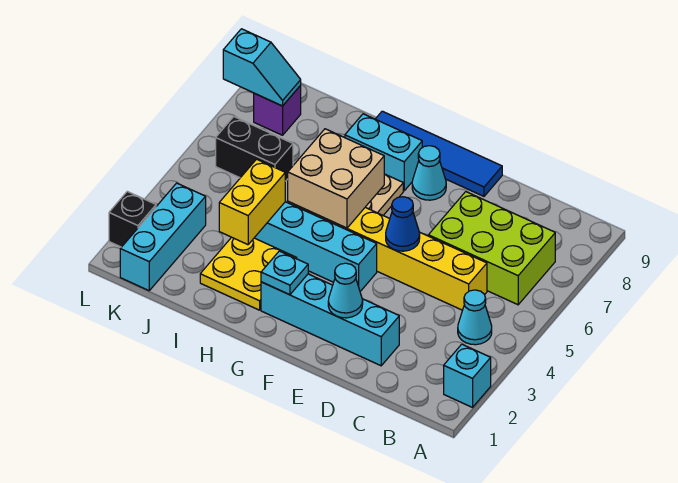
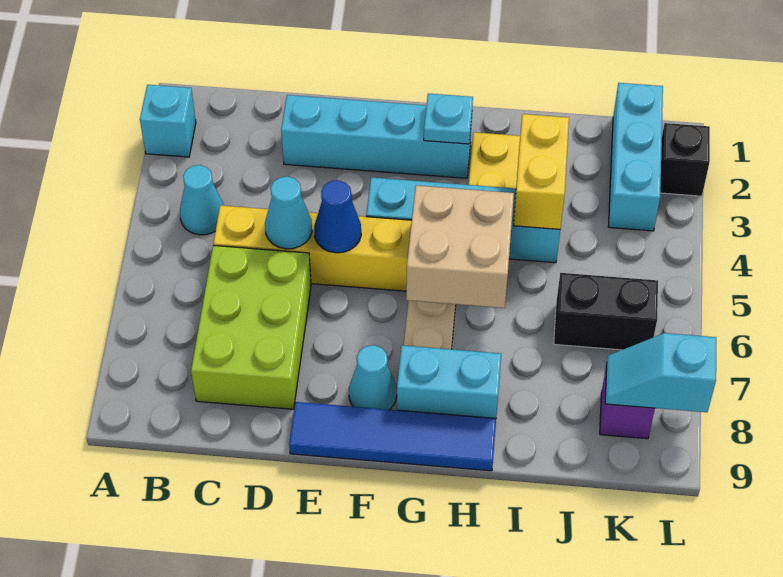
lime 2x3 brick [428,192,555,305] -> lime 2x3 brick turned to [191,245,311,409]
cyan 1x1 cone [328,263,363,318] -> cyan 1x1 cone moved to [265,176,312,249]

